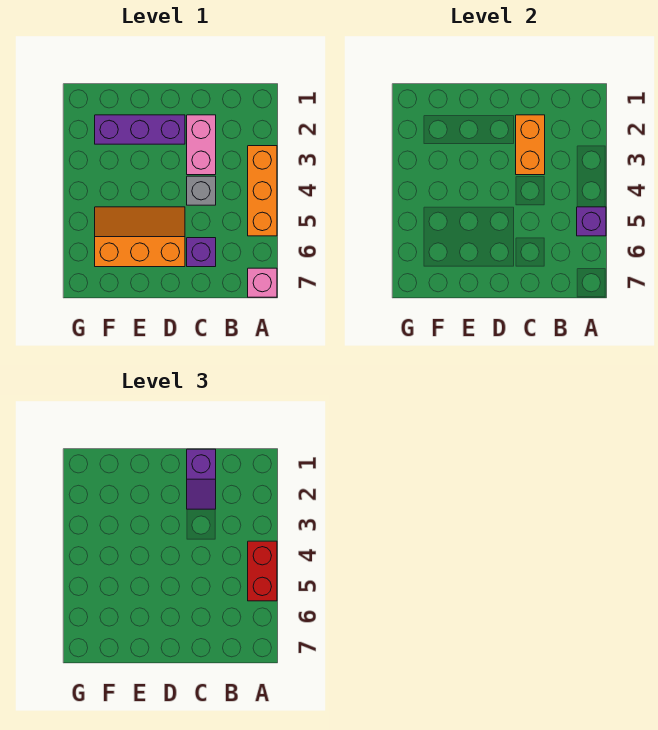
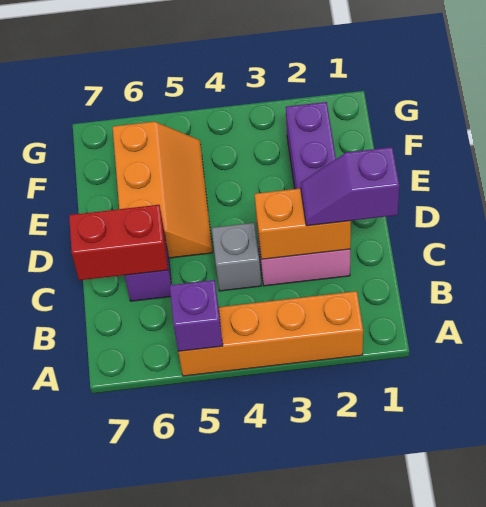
orange 1x3 brick [248,146,277,236] -> orange 1x4 brick [178,291,363,376]
red 1x2 brick [248,541,277,601] -> red 1x2 brick moved to [69,205,168,280]
pink 1x1 brick [248,268,277,297] -> none

